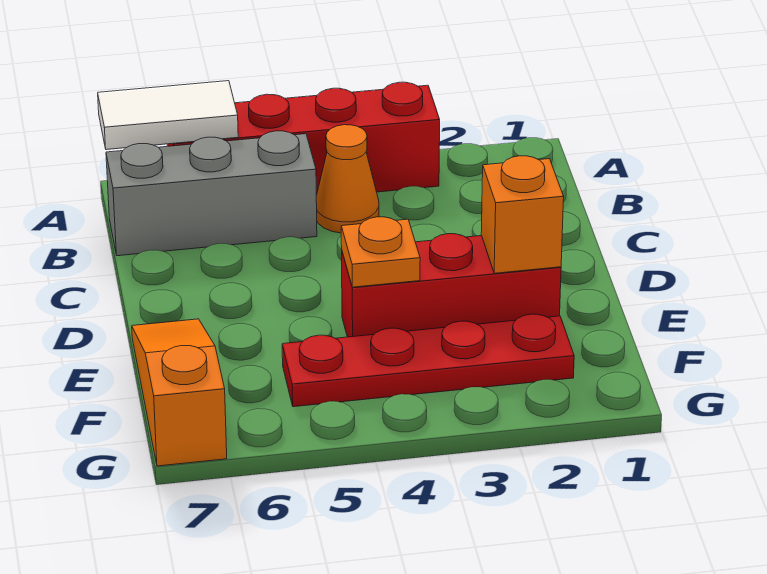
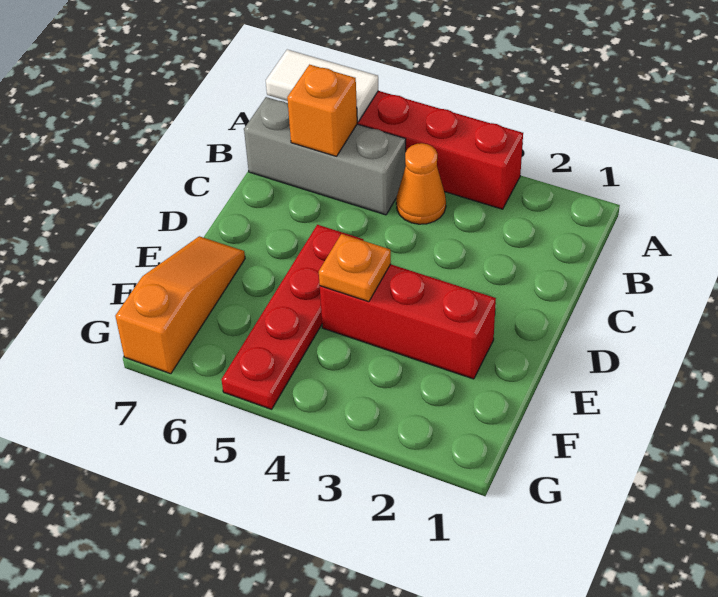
orange 1x1 brick [481,156,564,273] -> orange 1x1 brick moved to [287,65,357,156]
red 1x4 plate [282,314,574,407] -> red 1x4 plate turned to [221,225,364,409]

